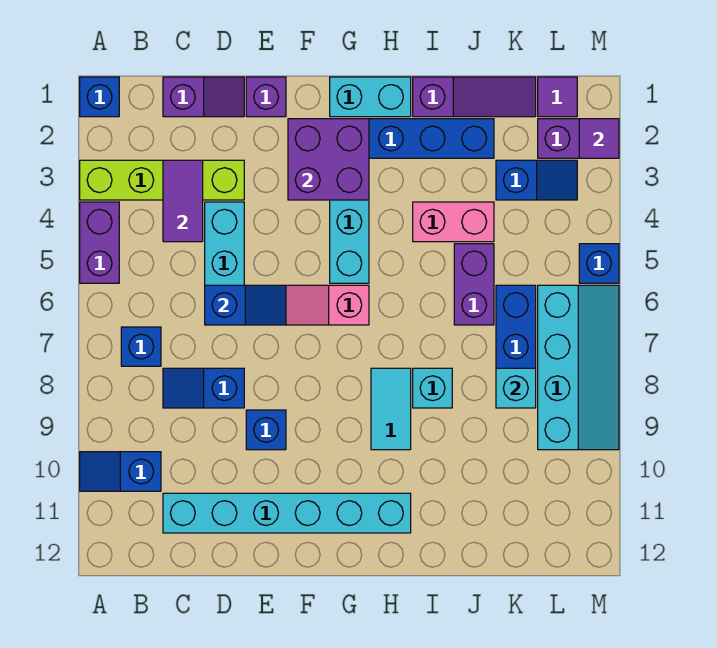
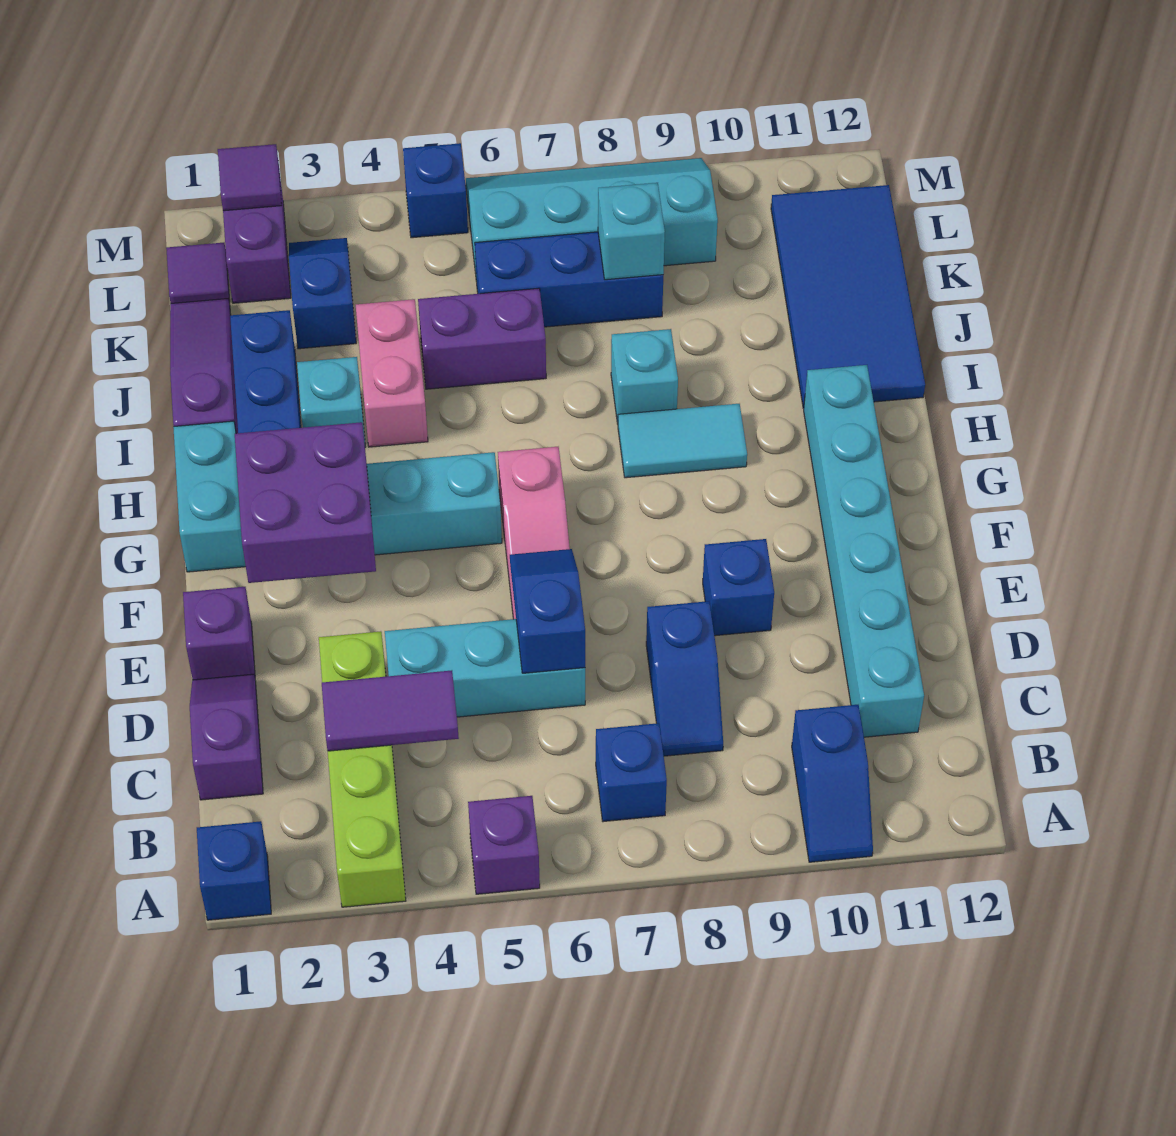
purple 1x2 brick [80,202,119,283] -> purple 1x1 brick [468,796,540,894]
none -> cyan 1x1 brick [297,357,365,443]
none -> blue 2x4 tile [771,185,925,408]

